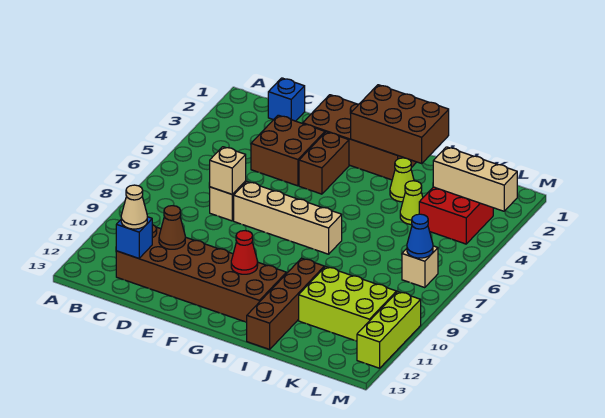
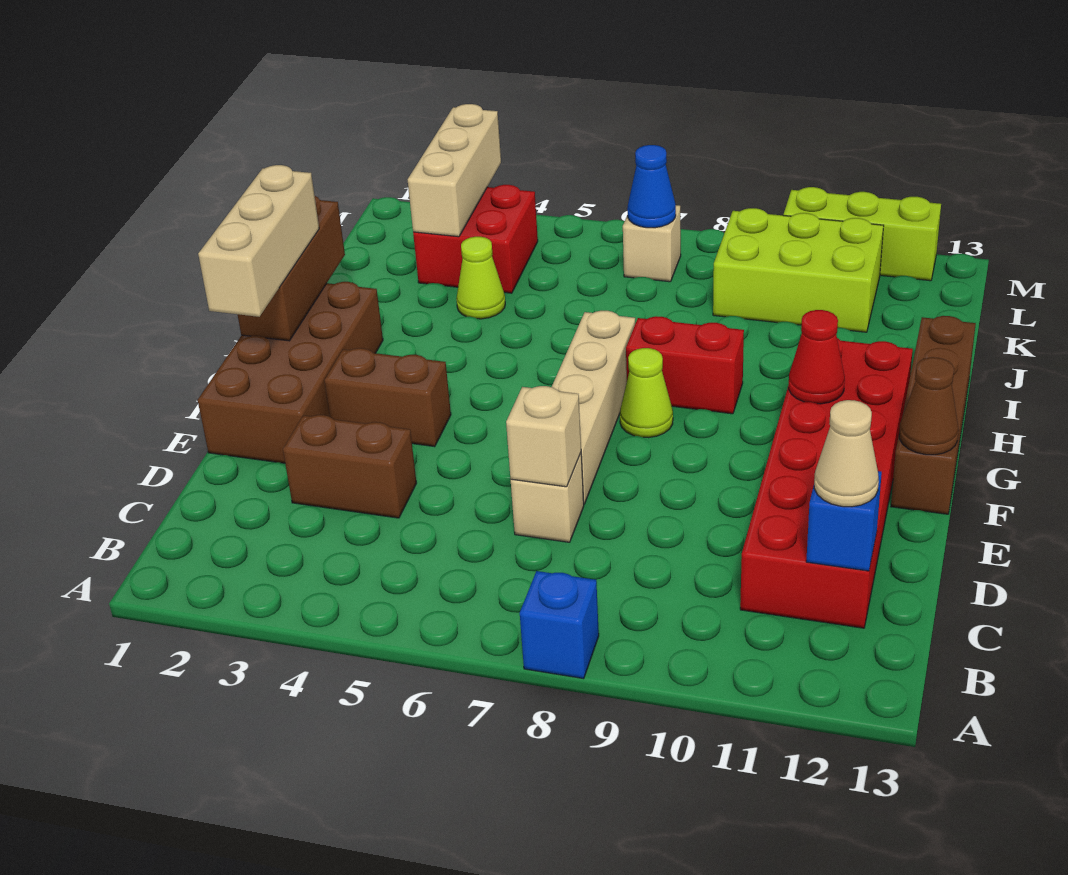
blue 1x1 brick [268,78,305,121] -> blue 1x1 brick moved to [520,571,599,679]
brown 2x6 brick [116,225,286,322] -> red 2x6 brick [740,338,913,628]
brown 2x2 brick [251,115,325,186] -> brown 1x2 brick [283,415,416,518]
brown 1x1 cone [159,206,185,249] -> brown 1x1 cone moved to [899,357,959,455]
none -> tan 1x3 brick [198,165,319,317]
brown 2x3 brick [351,85,449,163] -> brown 1x3 brick [237,196,345,341]
none -> red 1x2 brick [626,316,744,414]
lime 1x1 cone [390,158,414,202] -> lime 1x1 cone moved to [620,348,673,438]
brown 1x4 brick [246,258,324,349] -> brown 1x4 brick turned to [891,316,976,514]
lime 2x3 brick [299,266,397,341] -> lime 2x3 brick turned to [713,208,884,332]

